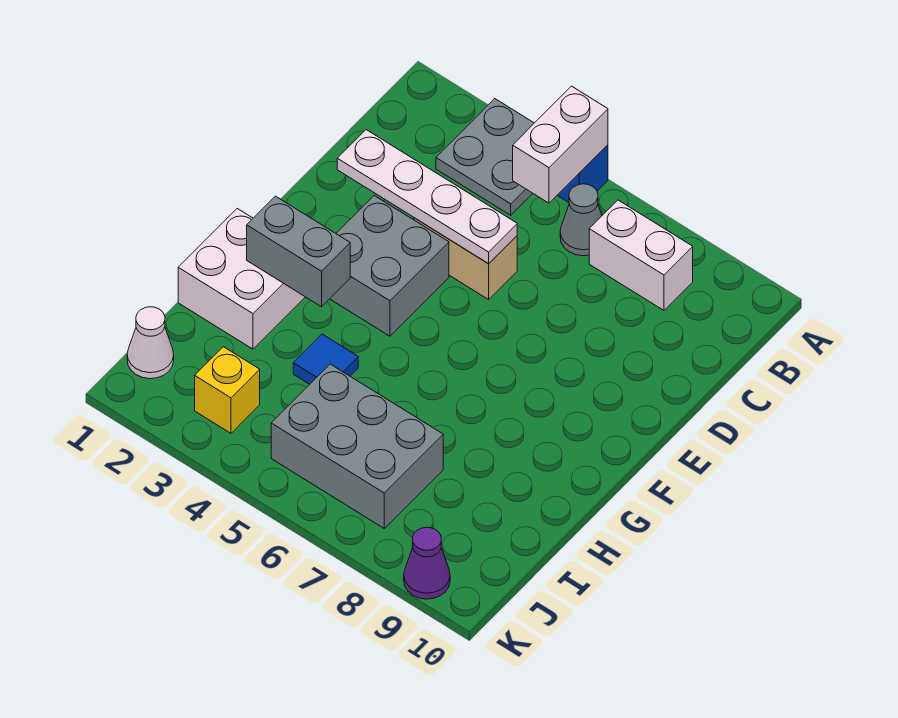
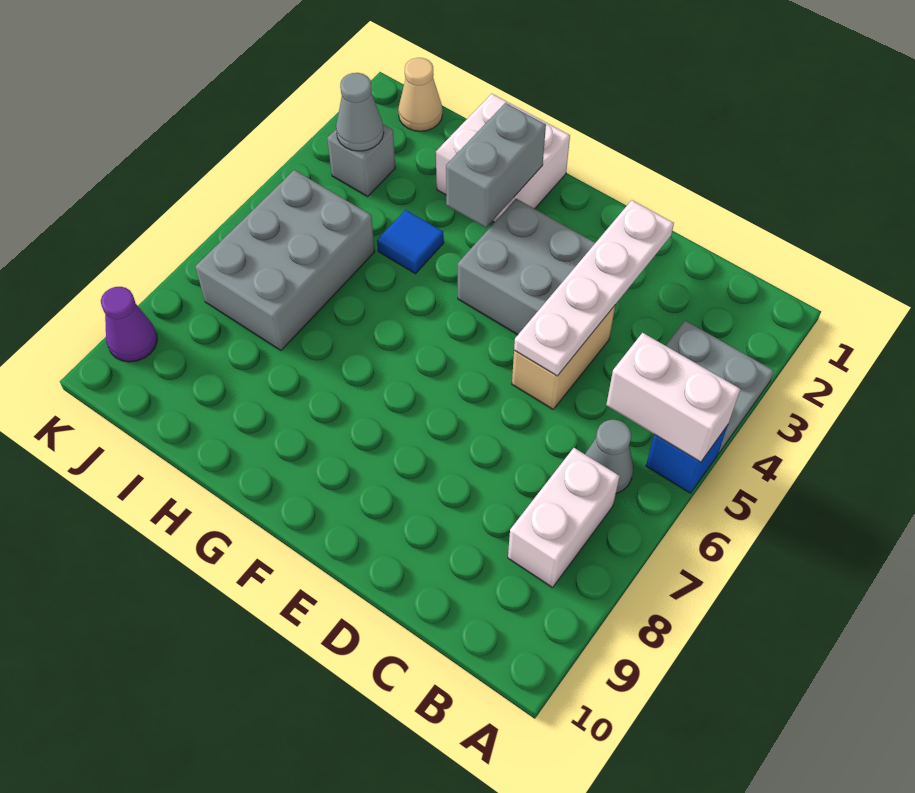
white 1x1 cone [127,307,174,379] -> tan 1x1 cone [398,58,442,131]
yellow 1x1 brick [195,347,260,433] -> grey 1x1 brick [327,124,395,197]
none -> grey 1x1 cone [336,73,384,151]

